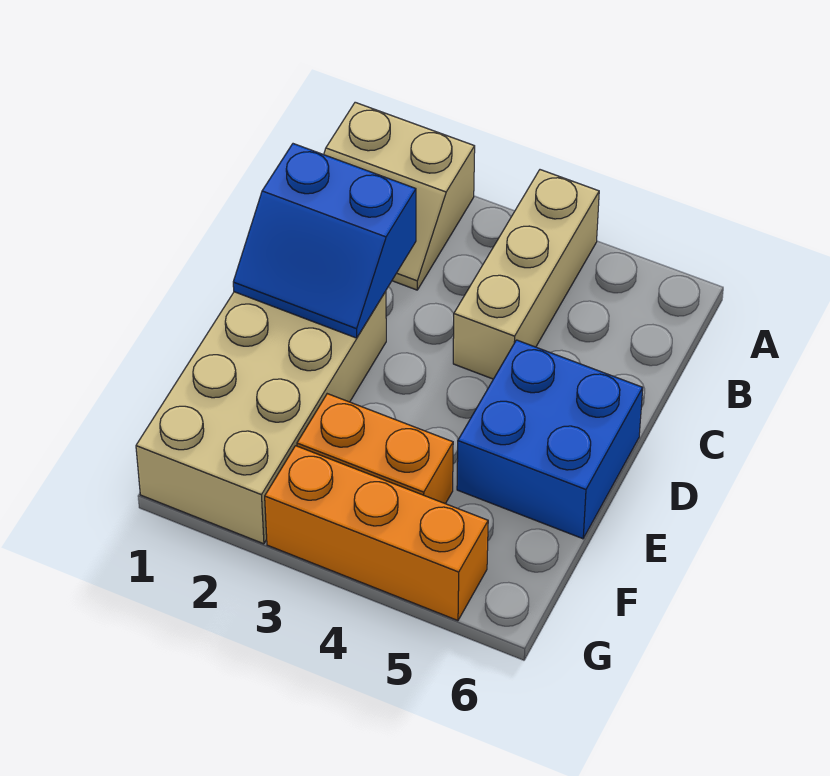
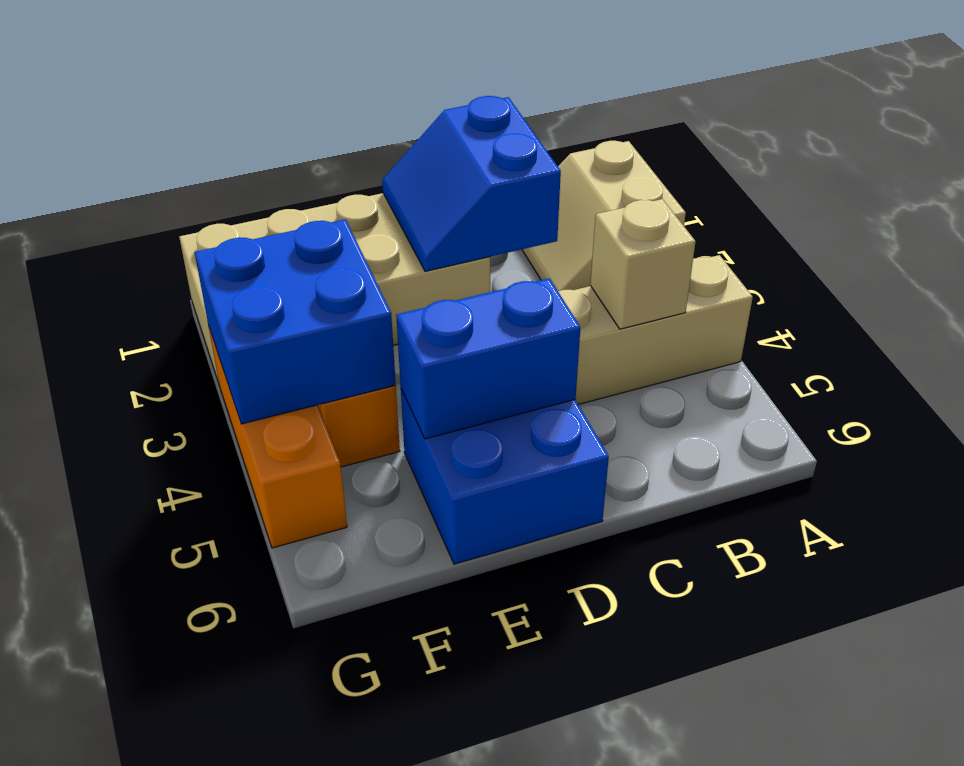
none -> tan 1x1 brick [590,199,696,329]
none -> blue 1x2 brick [396,278,580,439]
none -> blue 2x2 brick [195,219,396,424]

